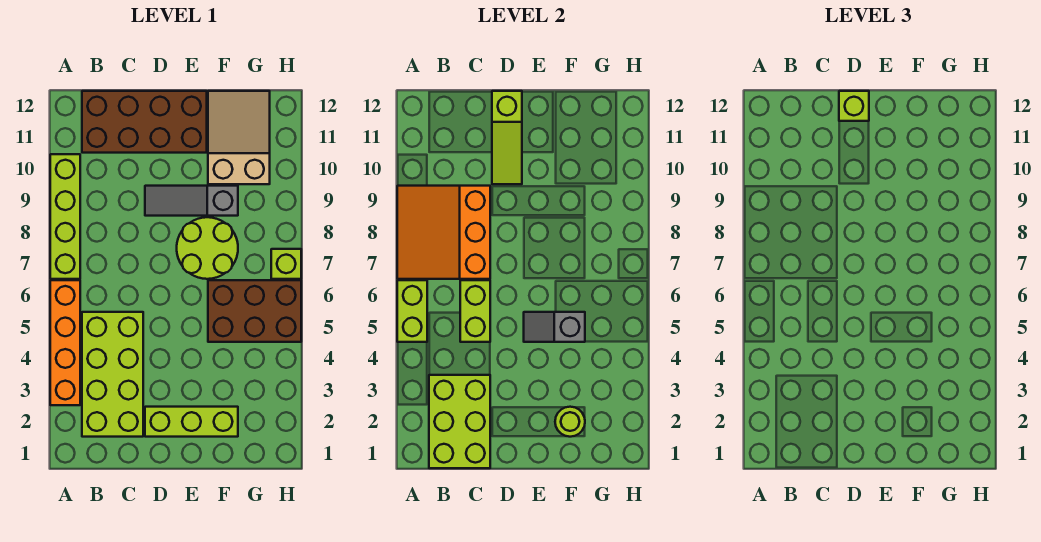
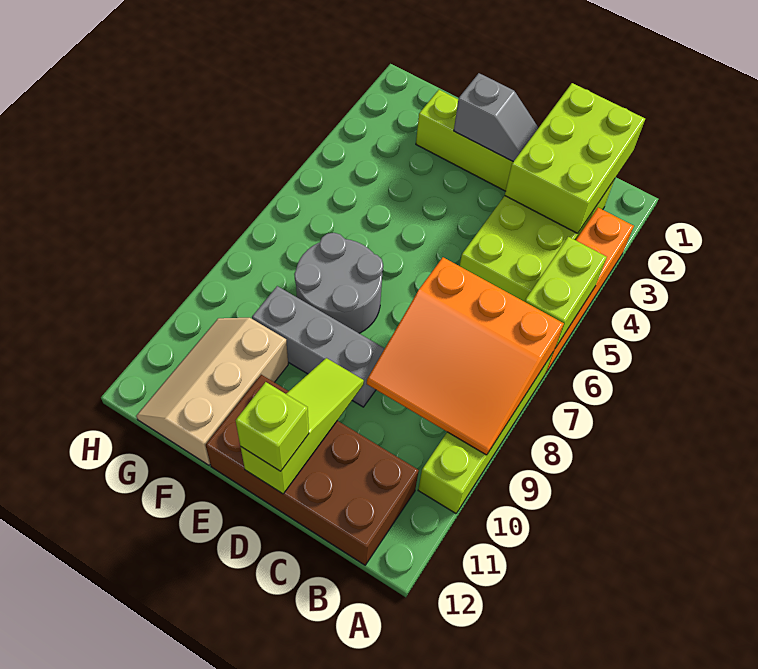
orange 3x3 slope [397,186,490,279] -> orange 3x3 slope turned to [367,257,564,455]
lime 1x2 brick [460,280,490,342] -> none
grey 1x3 slope [145,186,238,216] -> grey 1x3 brick [252,286,385,407]
grey 1x2 slope [524,312,585,342] -> grey 1x2 slope moved to [454,73,538,162]
lime 2x2 round brick [177,217,238,279] -> grey 2x2 round brick [294,233,383,333]
lime 1x1 round brick [555,407,585,437] -> none
brown 2x3 brick [208,280,301,342] -> none
tan 2x3 slope [208,91,270,184] -> tan 2x3 slope turned to [136,318,288,465]
lime 1x1 brick [271,249,301,279] -> none

